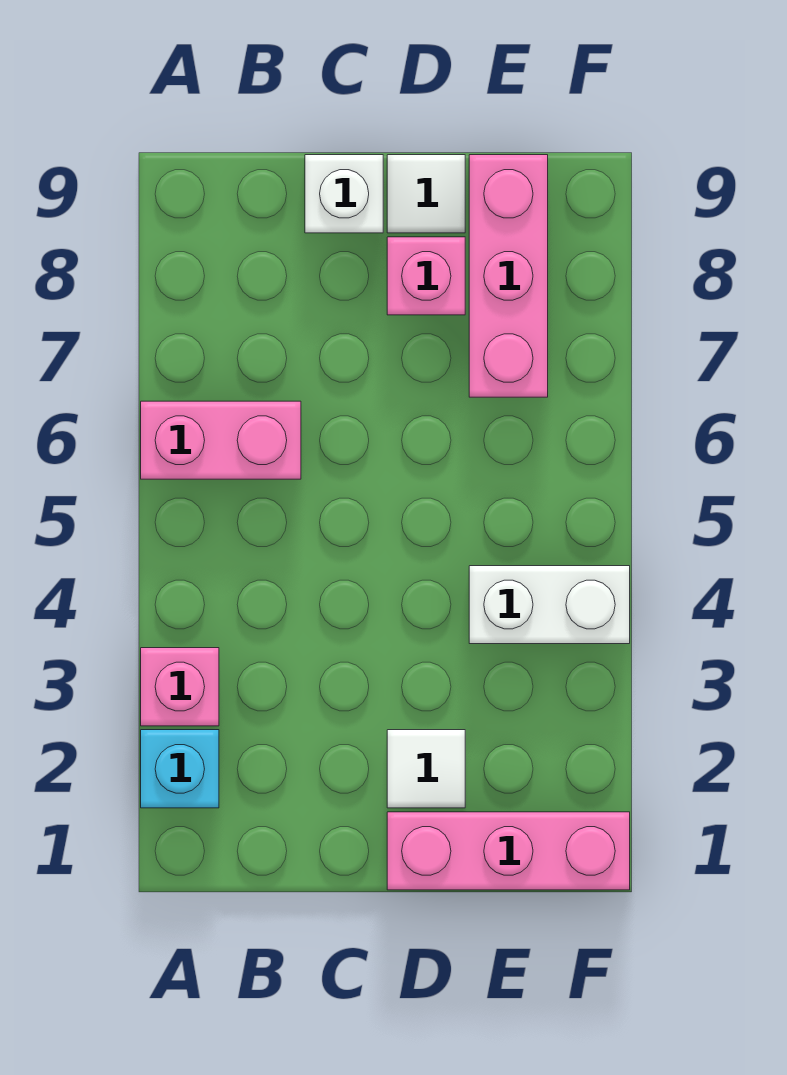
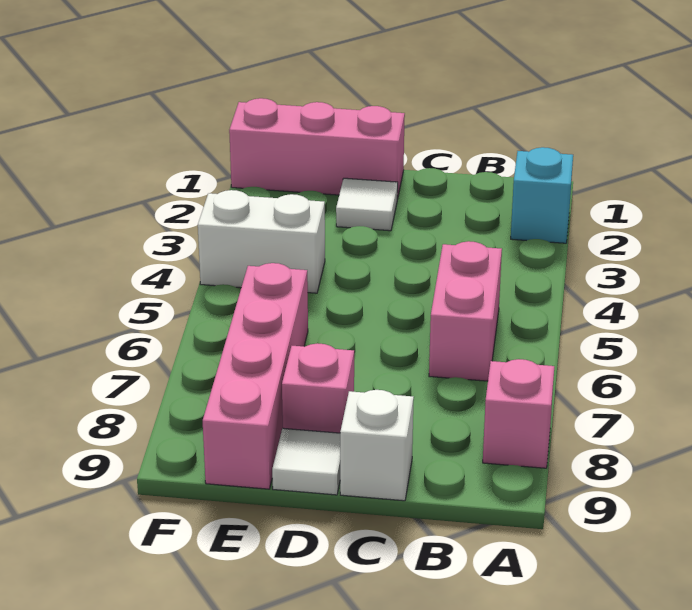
pink 1x1 brick [141,648,219,726] -> pink 1x1 brick moved to [483,359,554,468]
pink 1x2 brick [141,401,301,479] -> pink 1x2 brick turned to [429,241,502,381]
pink 1x3 brick [469,155,548,397] -> pink 1x4 brick [203,263,308,489]

